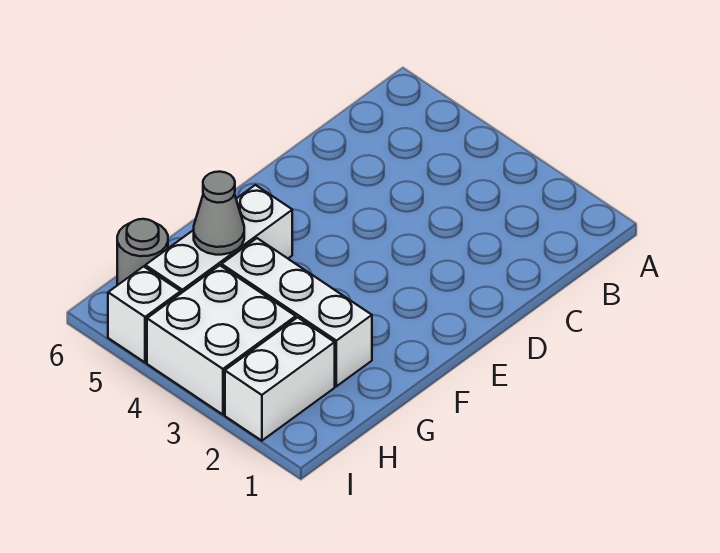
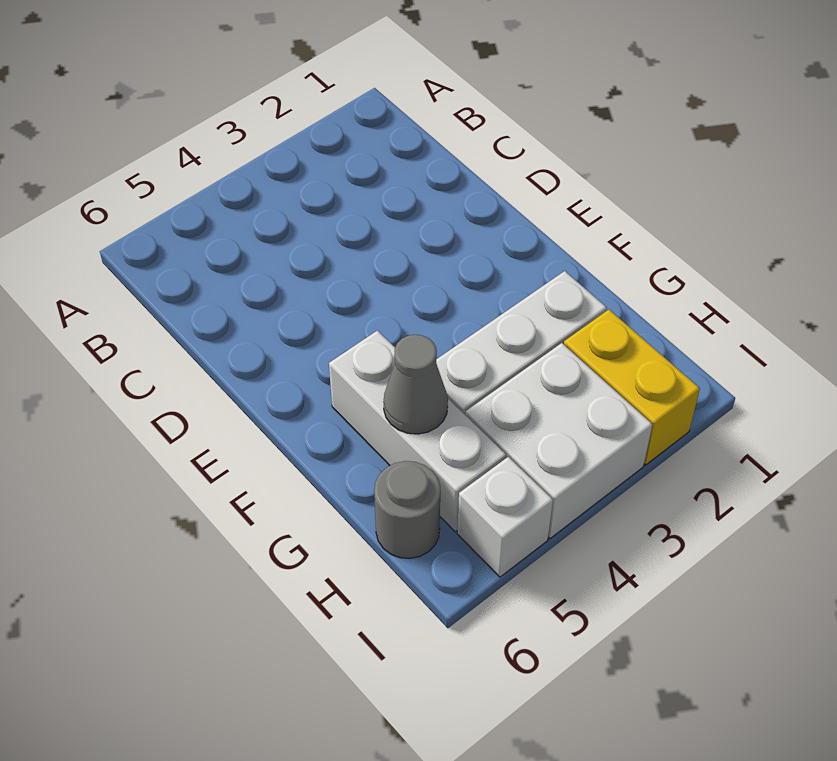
white 1x2 brick [225,317,335,441] -> yellow 1x2 brick [564,310,700,465]

